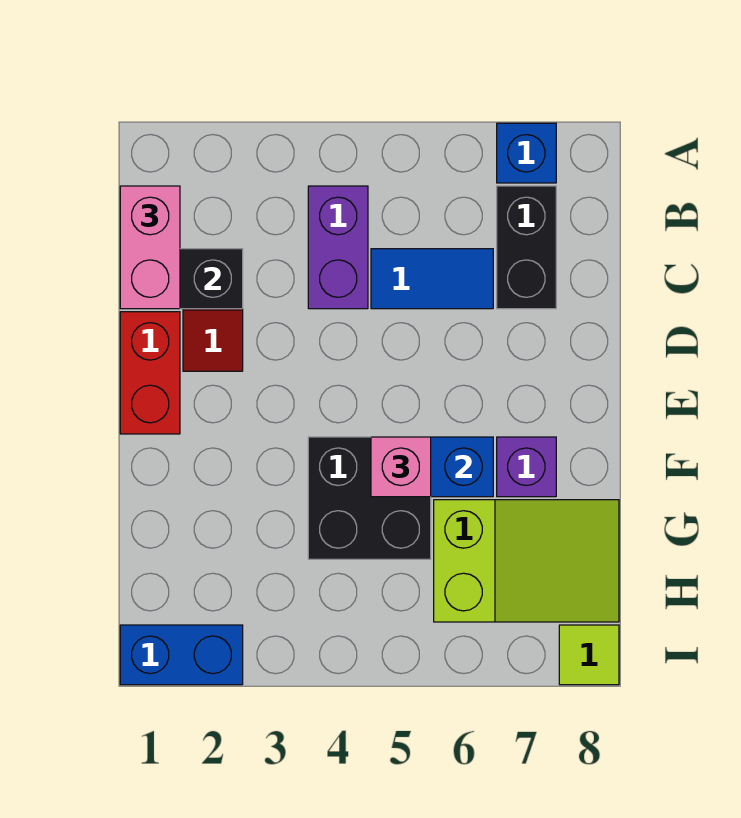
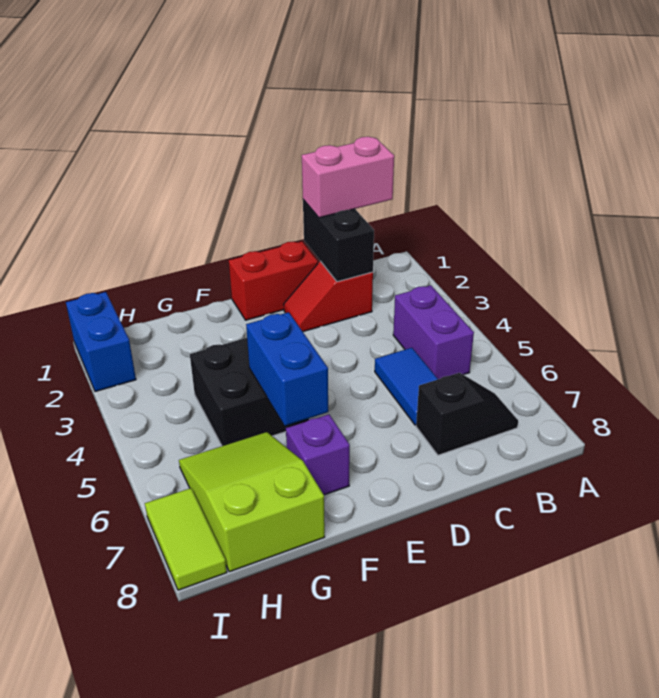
blue 1x1 brick [497,123,556,183] -> none
purple 1x2 brick [308,186,368,309] -> purple 1x2 brick turned to [393,285,474,379]
black 1x2 brick [497,186,556,309] -> black 1x2 slope [416,373,518,455]
pink 1x1 brick [371,437,431,497] -> none
lime 2x3 slope [434,500,619,622] -> lime 2x3 slope turned to [179,432,325,572]
lime 1x1 tile [559,625,619,685] -> lime 1x2 tile [145,488,227,590]

